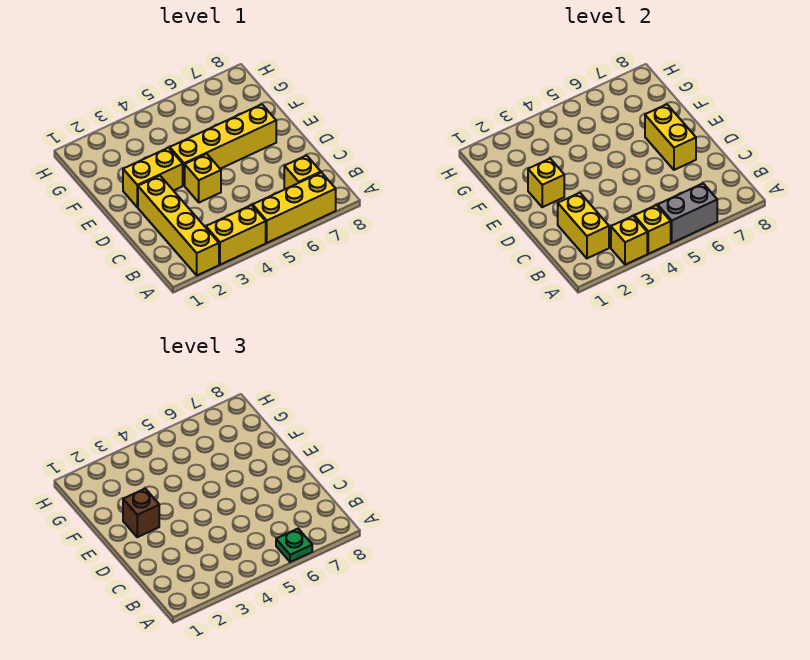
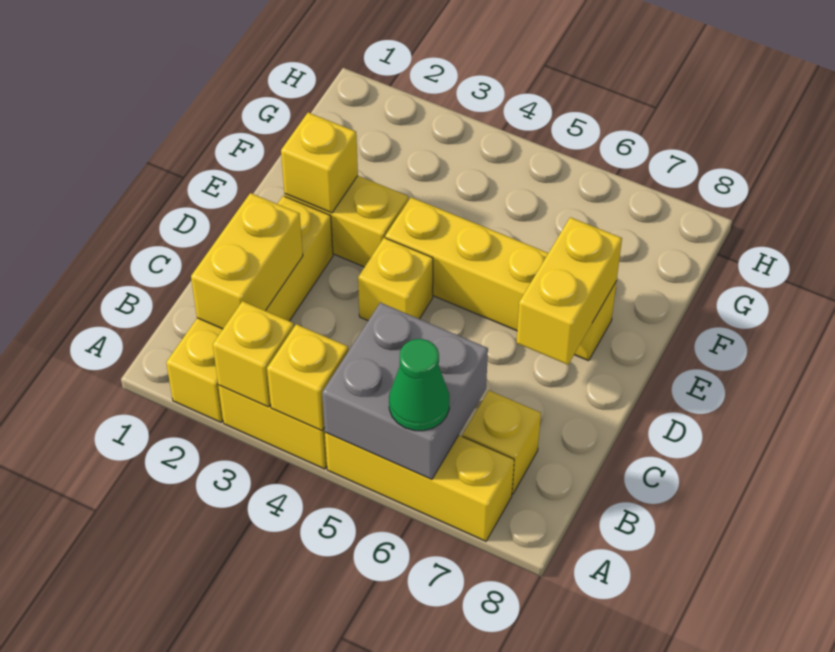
grey 1x2 brick [658,184,717,243] -> grey 2x2 brick [322,303,488,480]
green 1x1 plate [276,529,312,562] -> green 1x1 cone [389,339,449,431]
brown 1x1 brick [123,489,159,537] -> none

